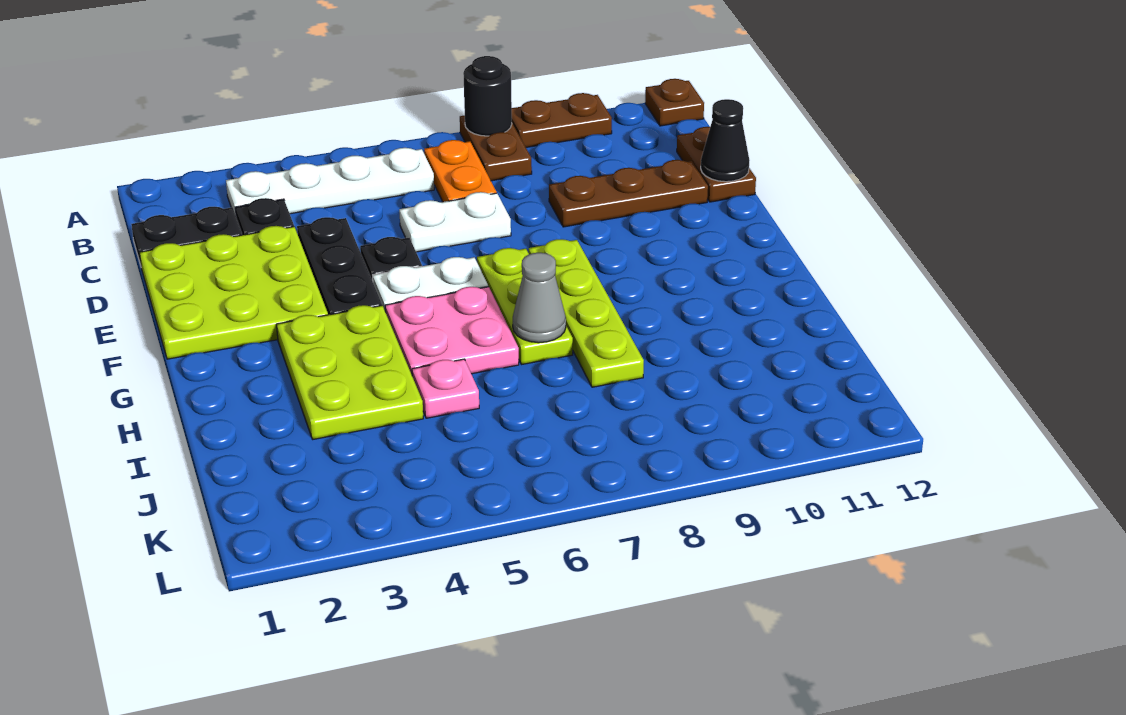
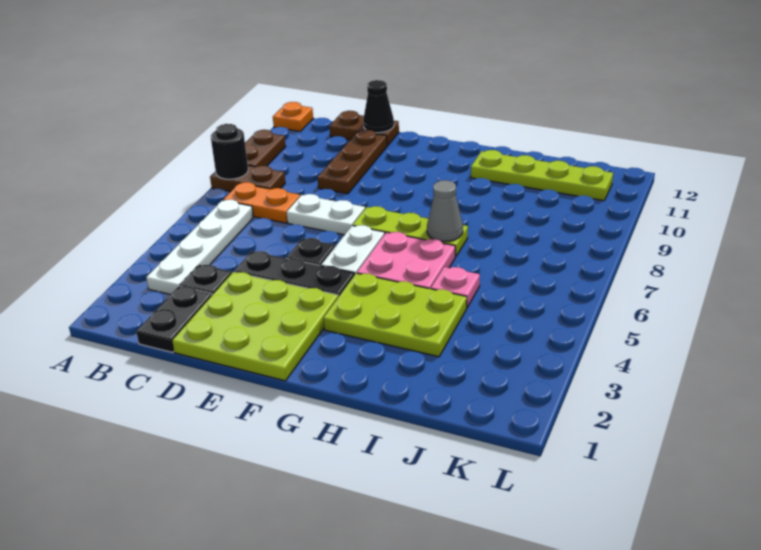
brown 1x1 plate [645,79,704,126] -> orange 1x1 plate [273,102,313,131]
white 1x2 plate [399,192,511,252] -> white 1x2 plate turned to [286,194,365,235]
lime 1x4 plate [529,239,644,387] -> lime 1x4 plate moved to [471,150,613,201]

